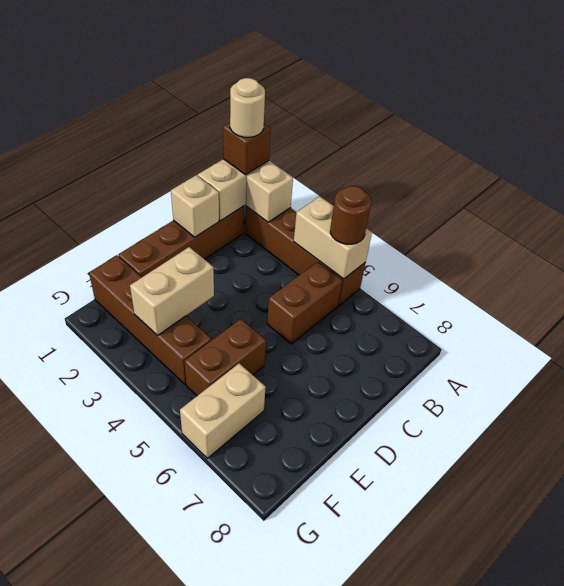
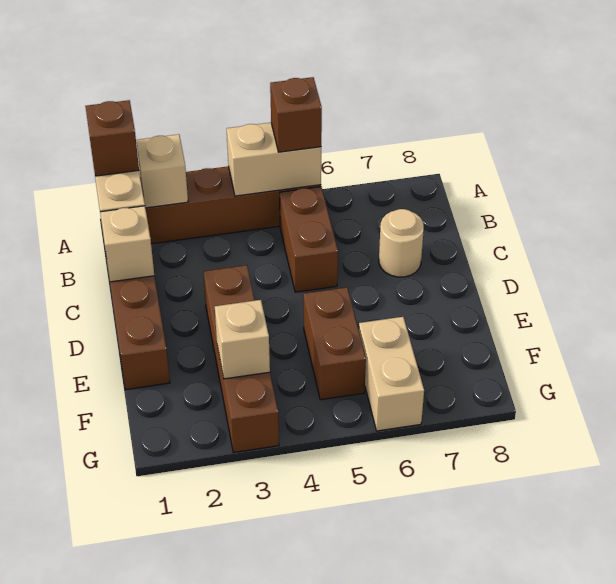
tan 1x1 round brick [230,78,265,137] -> tan 1x1 round brick moved to [379,209,424,277]
brown 1x1 round brick [330,186,371,244] -> brown 1x1 brick [270,77,322,152]
tan 1x2 brick [130,247,214,336] -> tan 1x1 brick [215,300,270,379]
brown 1x4 brick [89,255,211,384] -> brown 1x4 brick turned to [203,265,279,452]

